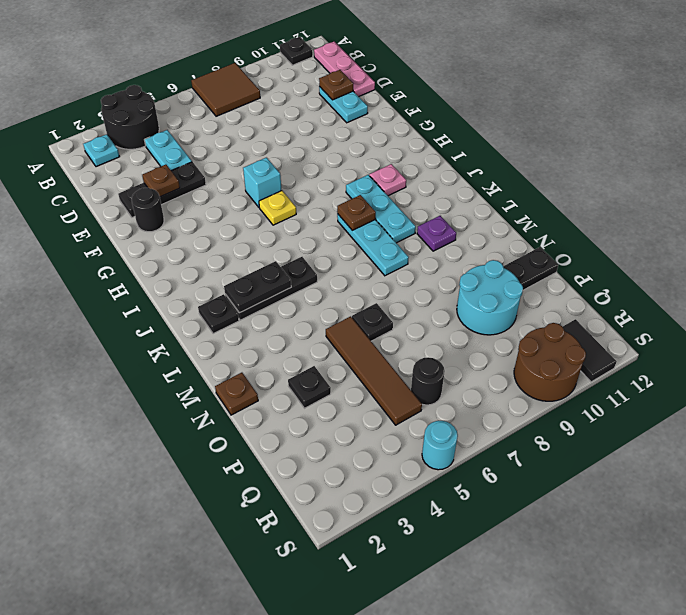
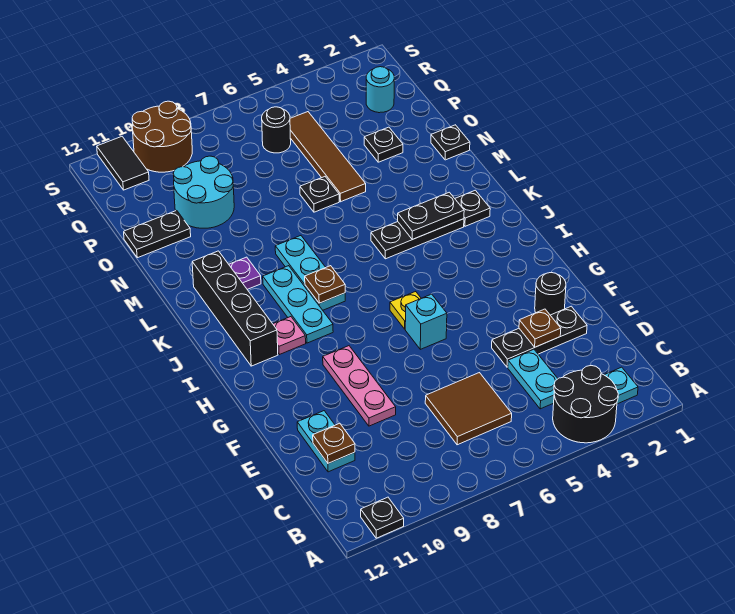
brown 2x2 tile [191,63,260,116] -> brown 2x2 tile moved to [425,373,512,445]
pink 1x3 plate [314,42,375,97] -> pink 1x3 plate moved to [323,346,396,426]
none -> black 1x4 brick [192,251,278,366]
brown 1x1 plate [215,373,258,415] -> black 1x1 plate [431,125,470,160]
cyan 1x1 round brick [422,421,458,470] -> cyan 1x1 round brick moved to [366,67,394,113]

